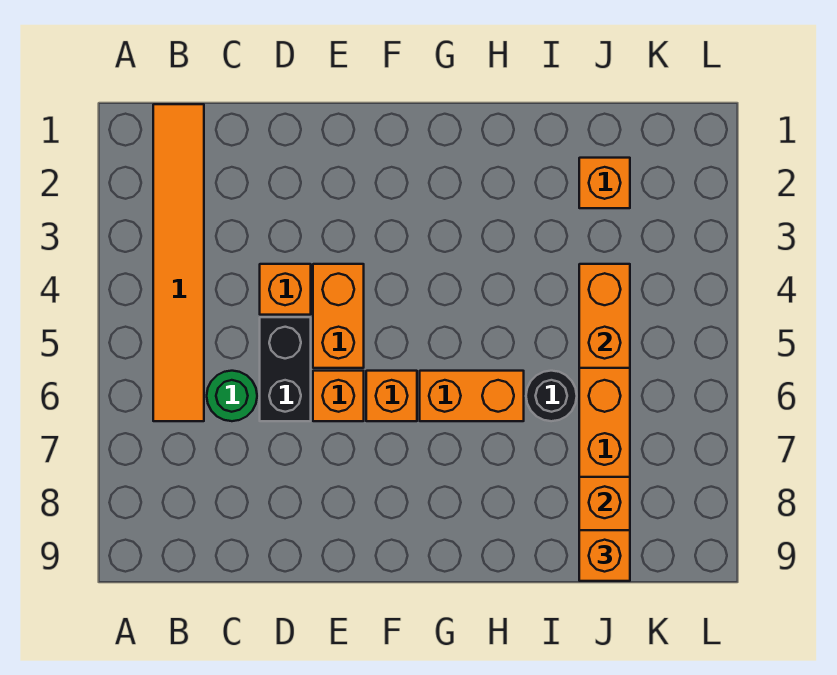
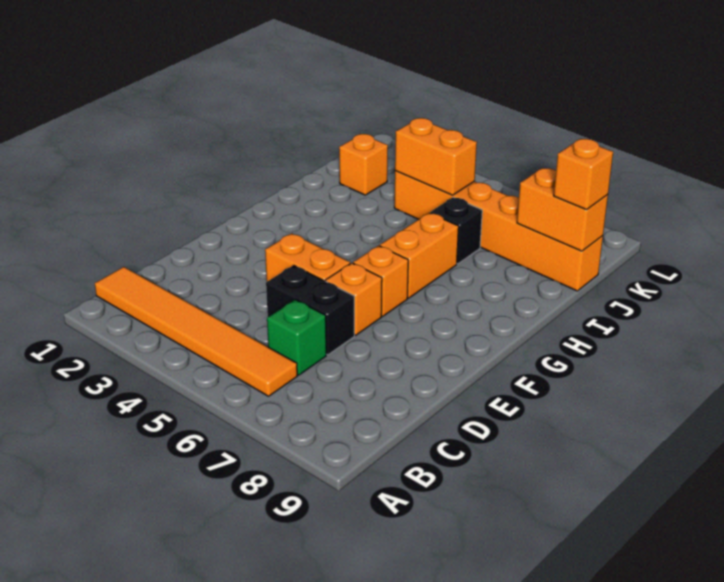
green 1x1 round brick [207,371,257,421] -> green 1x1 brick [267,300,326,375]
orange 1x1 brick [260,264,311,315] -> none
black 1x1 round brick [526,371,577,421] -> black 1x1 brick [430,197,482,264]

